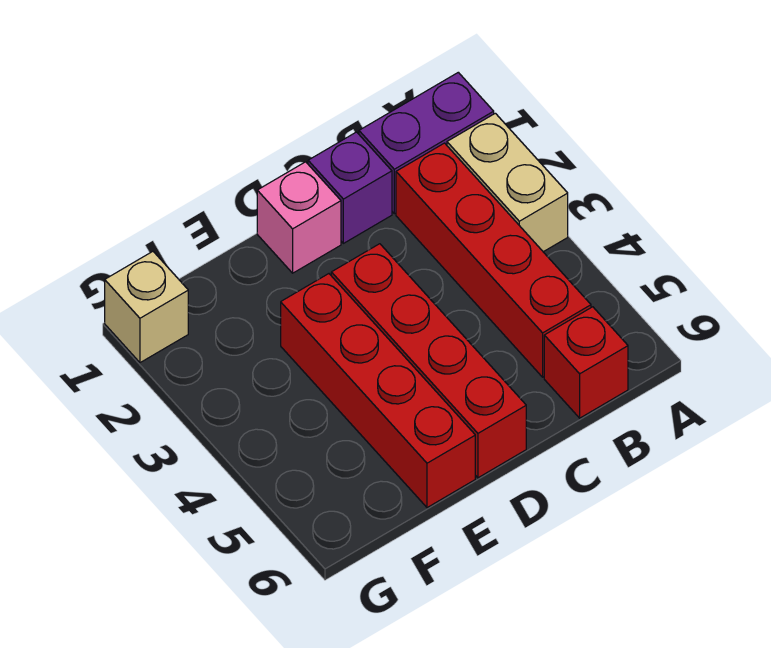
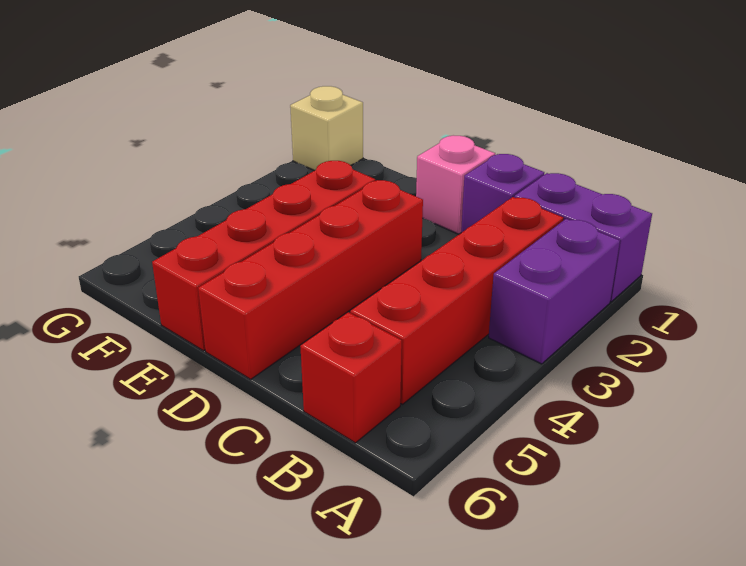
tan 1x2 brick [447,113,568,252] -> purple 1x2 brick [489,219,620,364]

